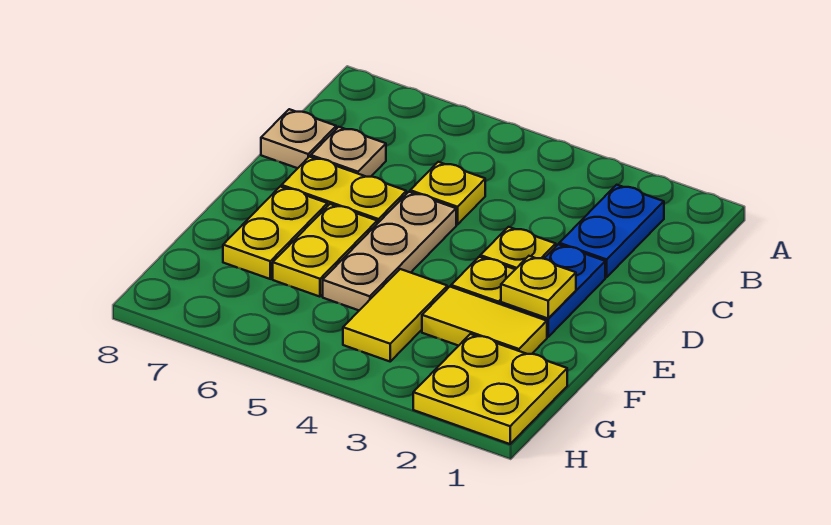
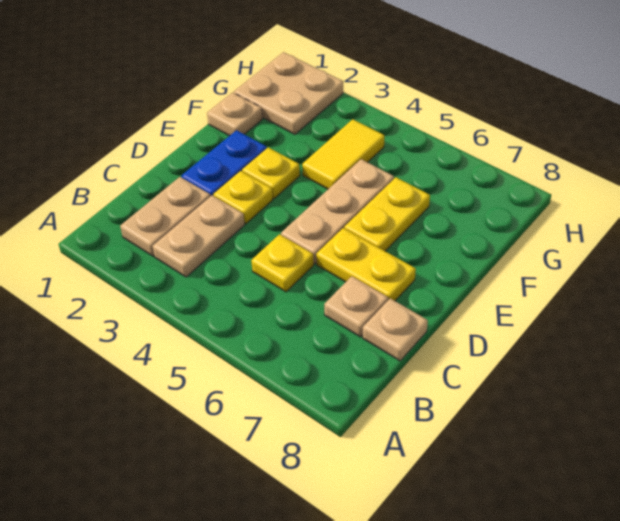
blue 1x2 plate [559,185,664,277] -> tan 1x2 plate [120,177,210,256]
none -> tan 1x2 plate [153,195,245,277]
yellow 1x1 plate [501,256,576,319] -> none
yellow 1x2 plate [223,186,328,279] -> none
none -> tan 1x1 plate [207,93,263,136]
yellow 1x2 tile [422,287,547,354] -> none
yellow 2x2 plate [413,334,567,444] -> tan 2x2 plate [234,52,343,134]

